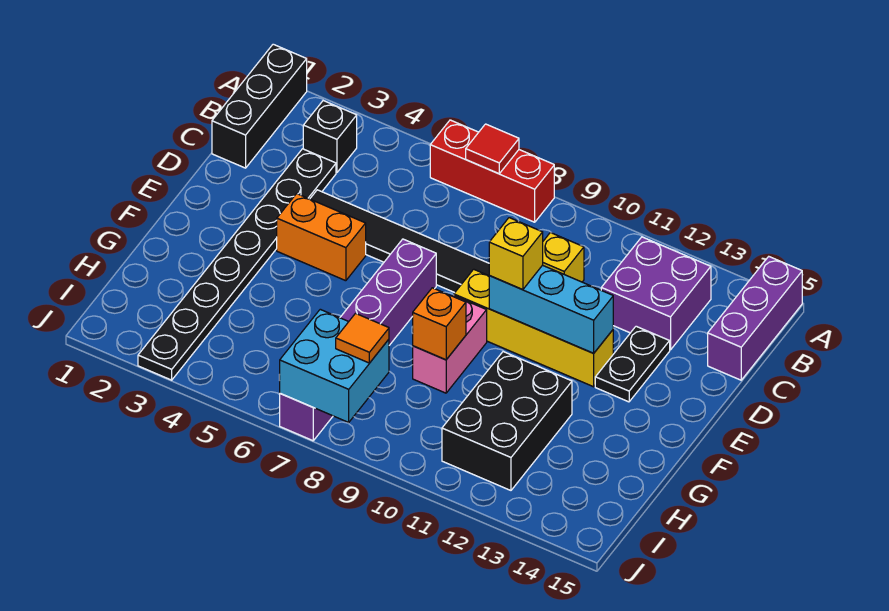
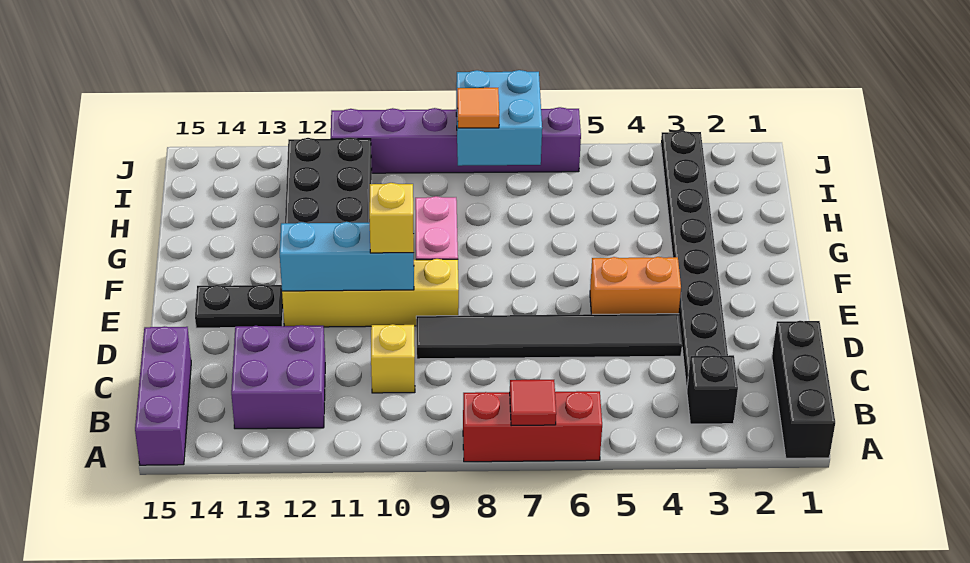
black 1x2 plate [595,326,670,402] -> black 1x2 plate turned to [195,285,283,328]
purple 1x6 brick [280,239,436,441] -> purple 1x6 brick turned to [331,107,581,173]
orange 1x1 brick [413,288,466,360] -> none

